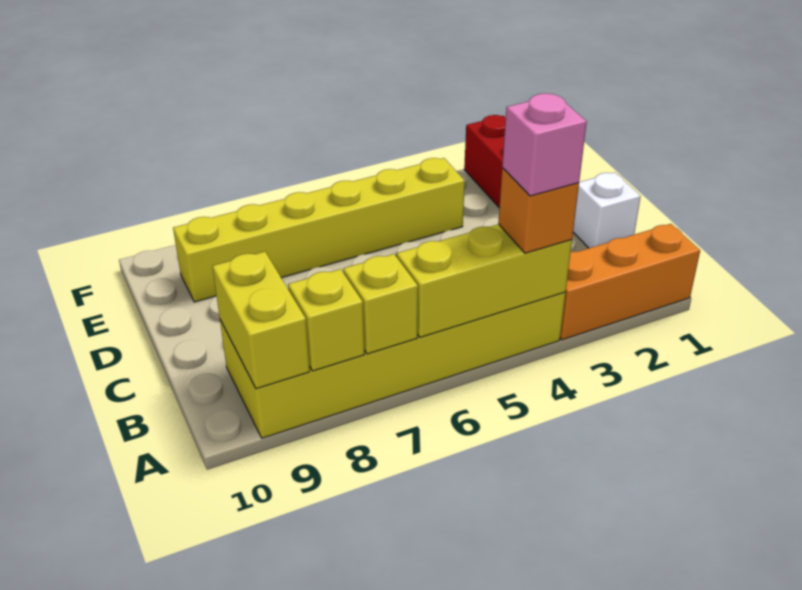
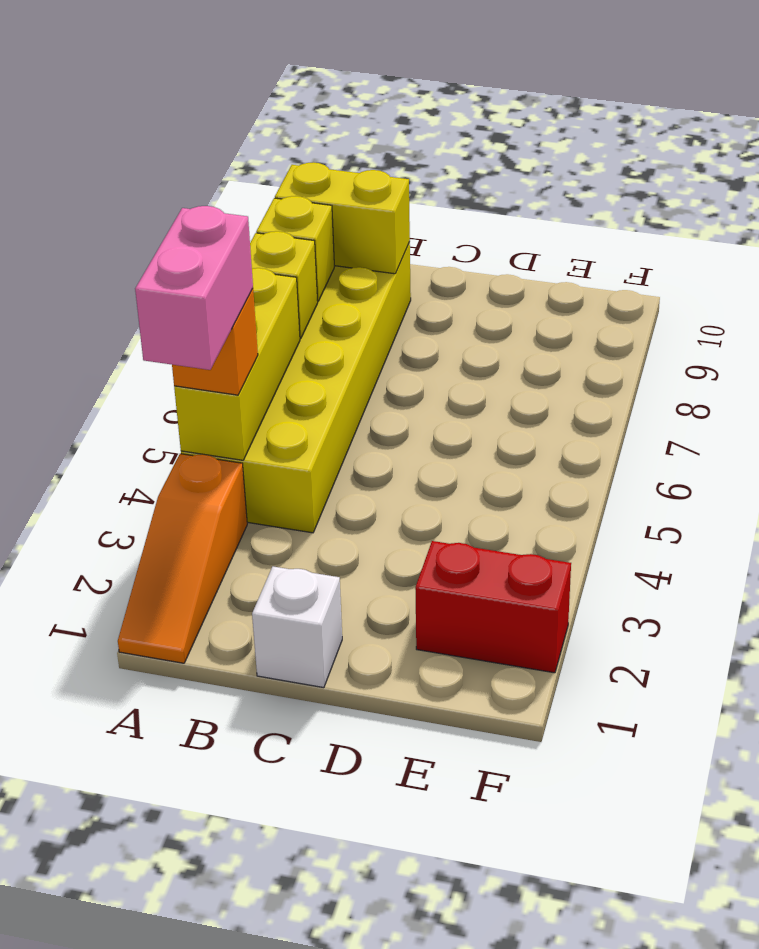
orange 1x3 brick [560,224,700,340] -> orange 1x3 slope [118,454,247,663]
pink 1x1 brick [502,93,587,196] -> pink 1x2 brick [135,206,253,370]
yellow 1x6 brick [173,158,465,302] -> none

